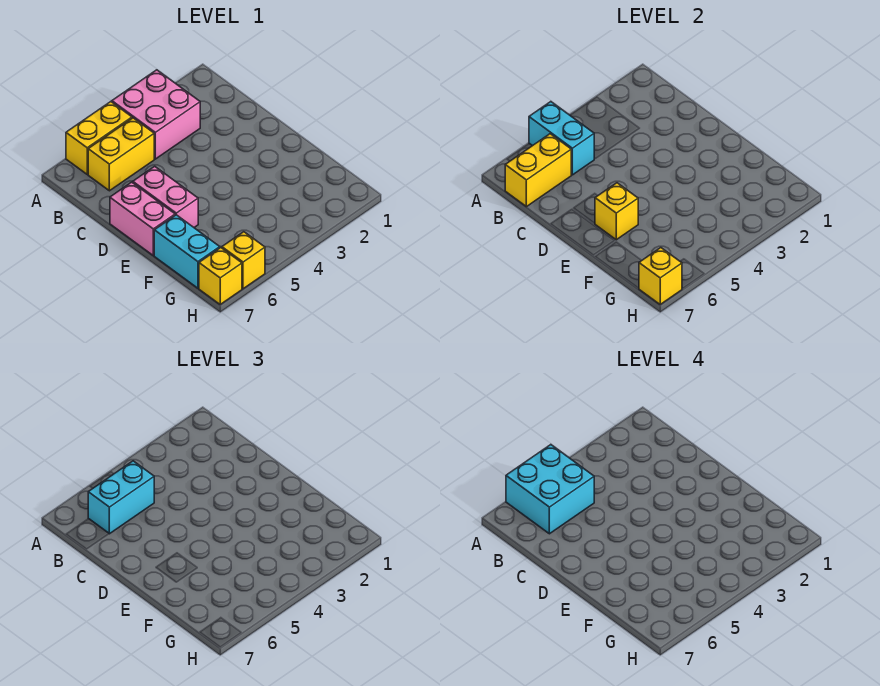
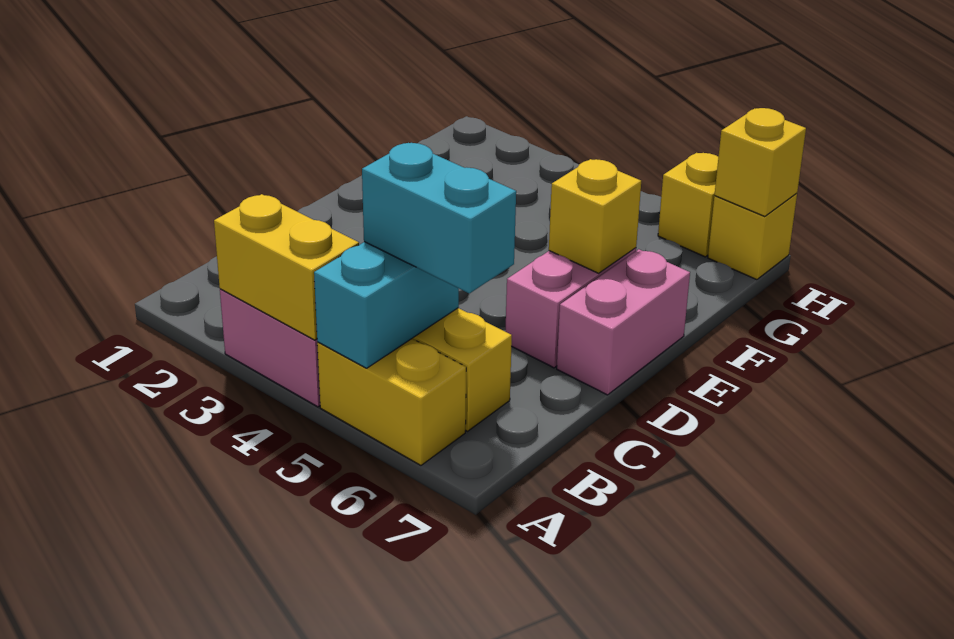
cyan 2x2 brick [506,445,594,534] -> none
yellow 1x2 brick [505,134,571,207] -> yellow 1x2 brick moved to [214,194,359,340]
cyan 1x2 brick [154,215,220,288] -> none

